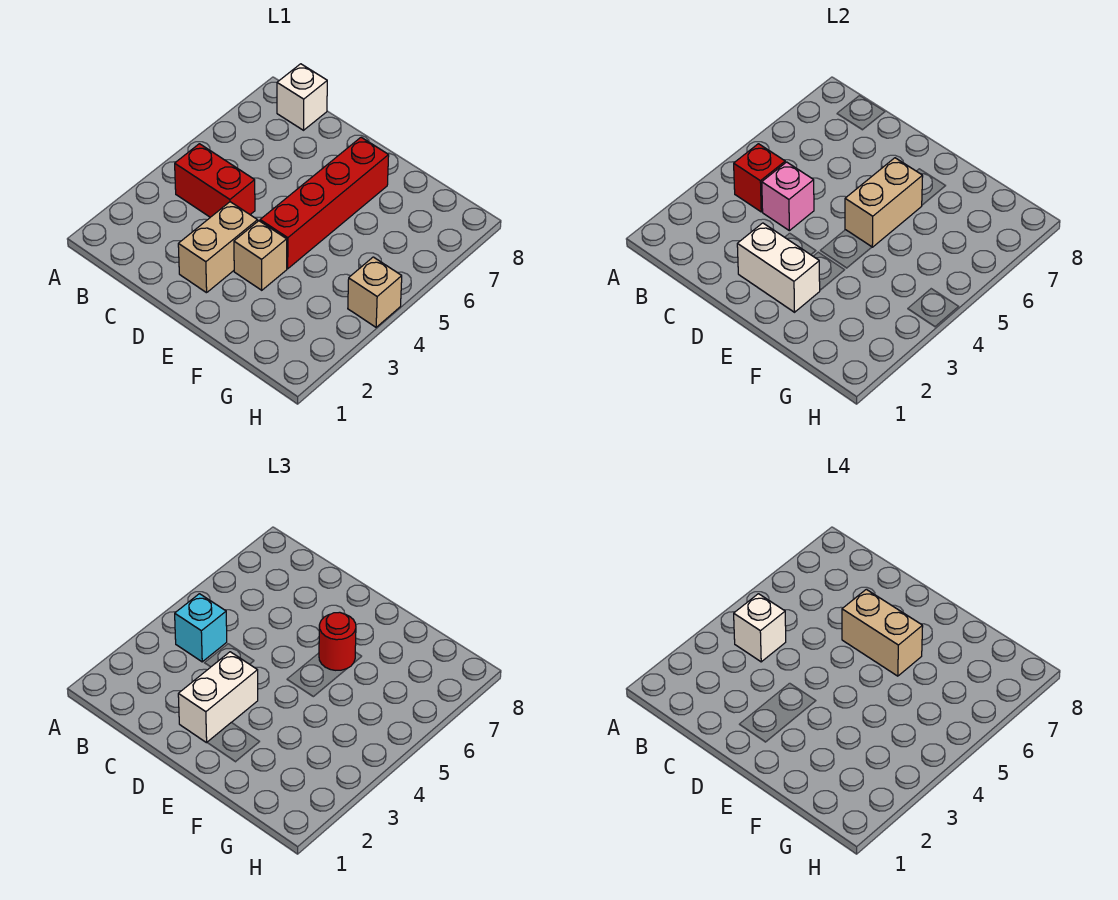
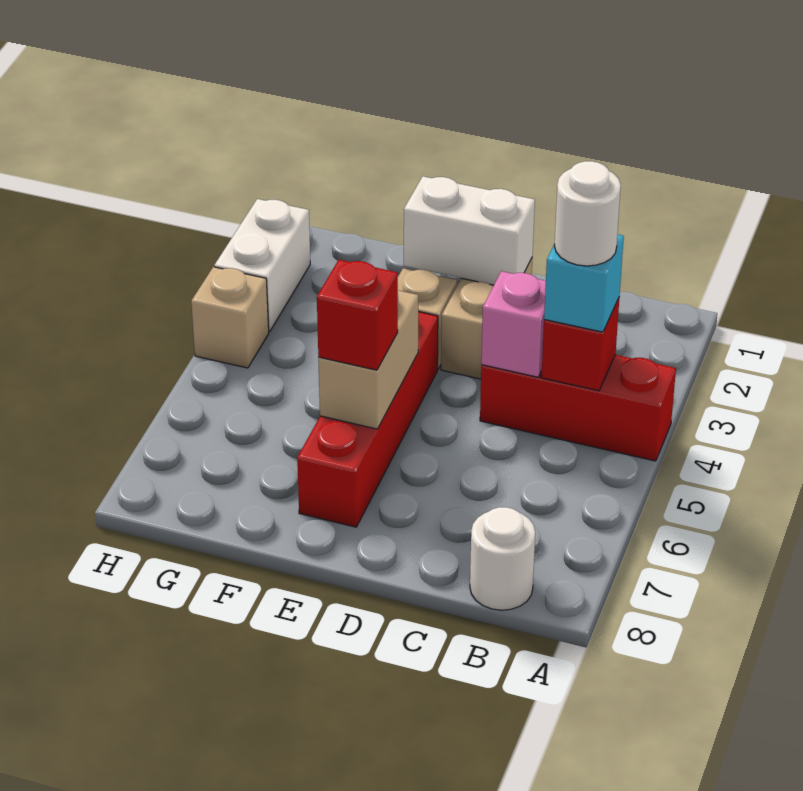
red 1x2 brick [175,144,255,217] -> red 1x3 brick [480,355,676,461]
white 1x1 brick [734,594,786,662] -> white 1x1 round brick [555,161,621,266]
white 1x1 brick [277,64,327,130] -> white 1x1 round brick [470,507,535,610]
white 1x2 brick [178,652,258,743] -> white 1x2 brick moved to [214,199,310,332]
tan 1x2 brick [842,589,923,676] -> none
red 1x1 round brick [319,612,356,670] -> red 1x1 brick [317,260,398,370]

